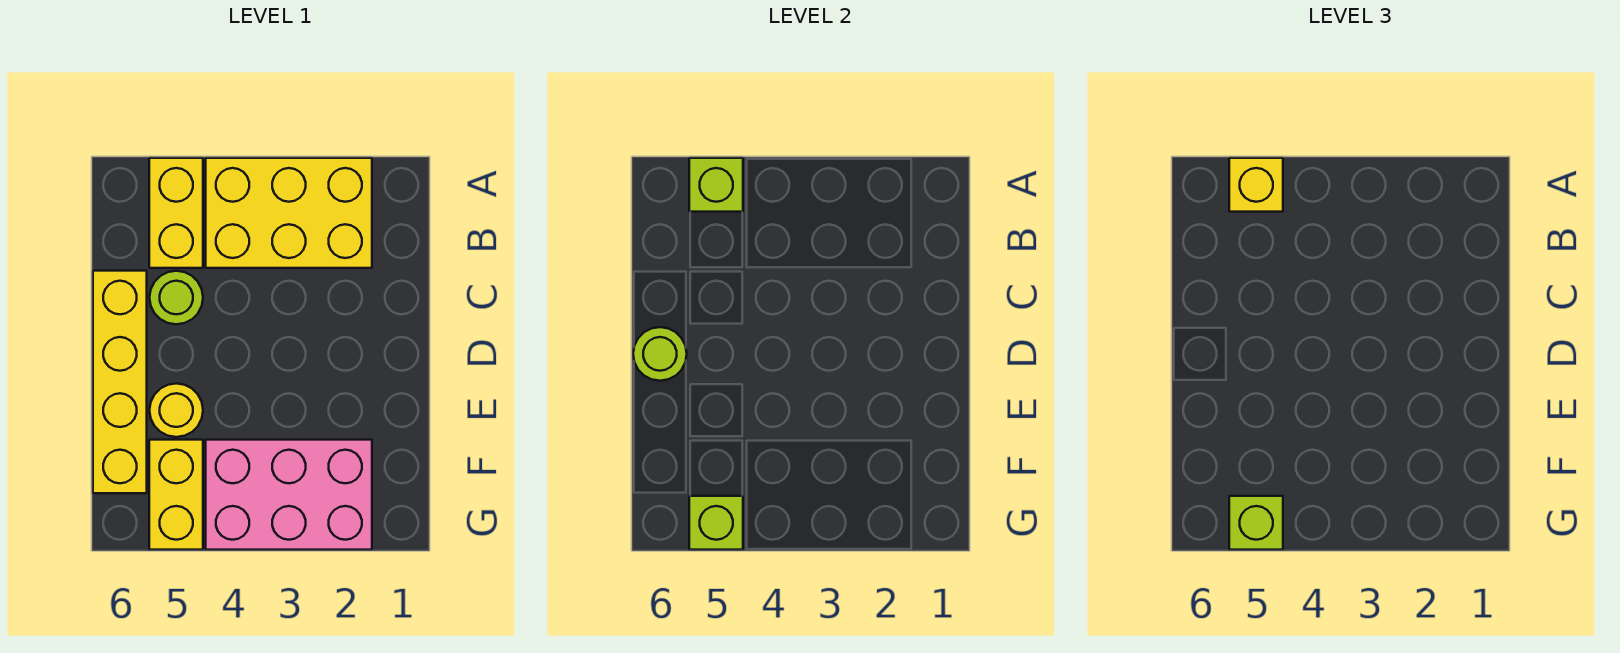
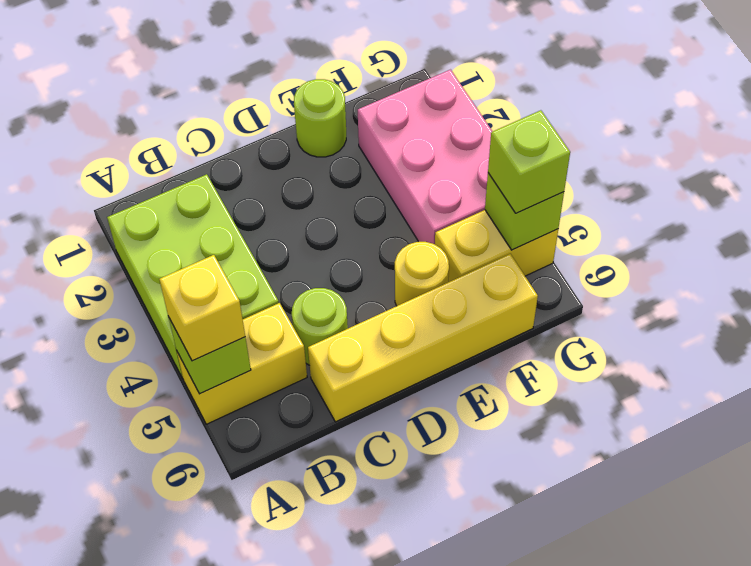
yellow 2x3 brick [206,158,372,268] -> lime 2x3 brick [107,174,279,378]
lime 1x1 round brick [633,327,687,381] -> lime 1x1 round brick moved to [294,79,346,157]

